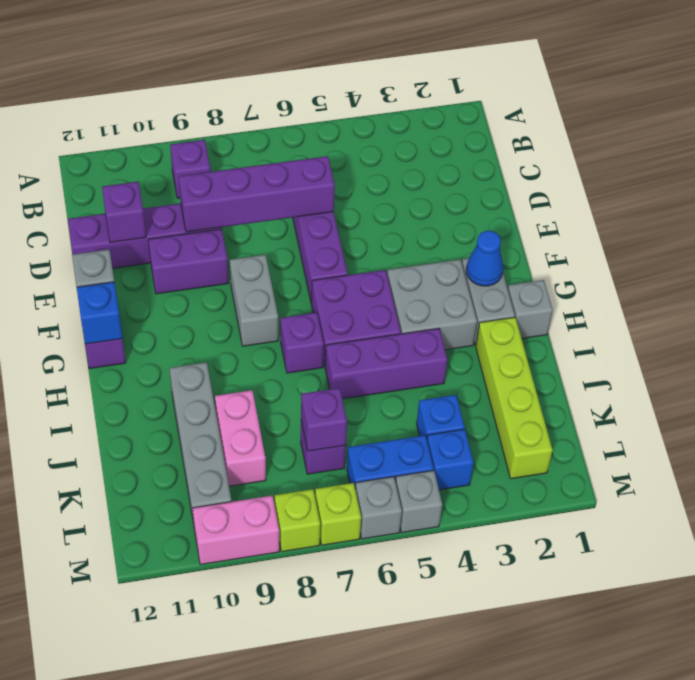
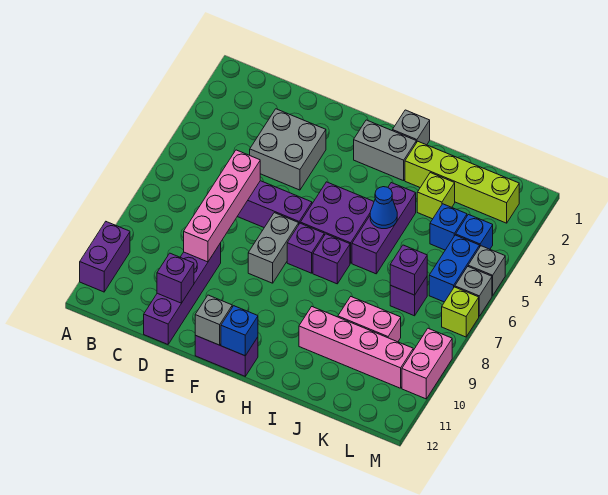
purple 1x1 brick [170,140,211,198] -> purple 1x1 brick moved to [287,223,324,273]
purple 1x4 brick [179,156,335,232] -> pink 1x4 brick [184,150,260,262]
purple 1x2 brick [148,229,229,294] -> purple 1x2 brick moved to [80,222,130,292]
grey 1x2 brick [230,255,278,346] -> grey 1x2 brick turned to [248,213,299,283]
blue 1x1 cone [466,231,503,286] -> blue 1x1 cone moved to [370,187,397,229]
grey 2x2 brick [387,259,477,350] -> grey 2x2 brick moved to [250,109,326,190]
grey 1x4 brick [170,362,231,524] -> pink 1x4 brick [299,307,413,388]
lime 1x1 brick [275,489,320,552] -> lime 1x1 brick moved to [417,173,455,219]

